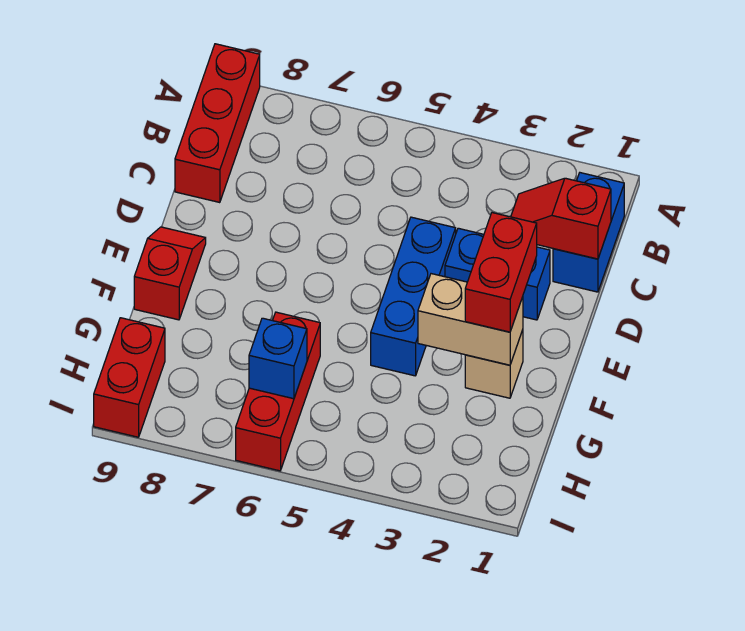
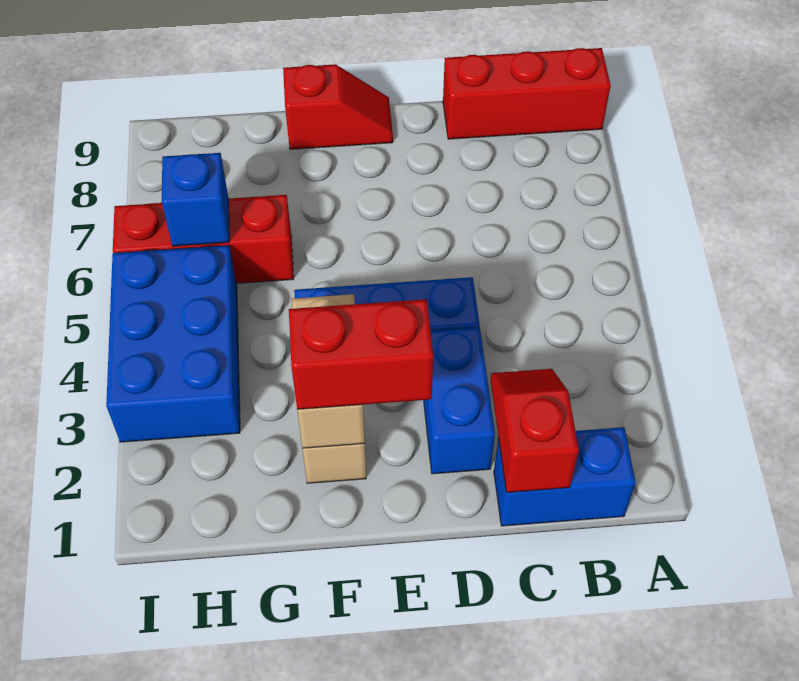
none -> blue 2x3 brick [106,245,240,442]
red 1x2 brick [94,318,165,437] -> none

